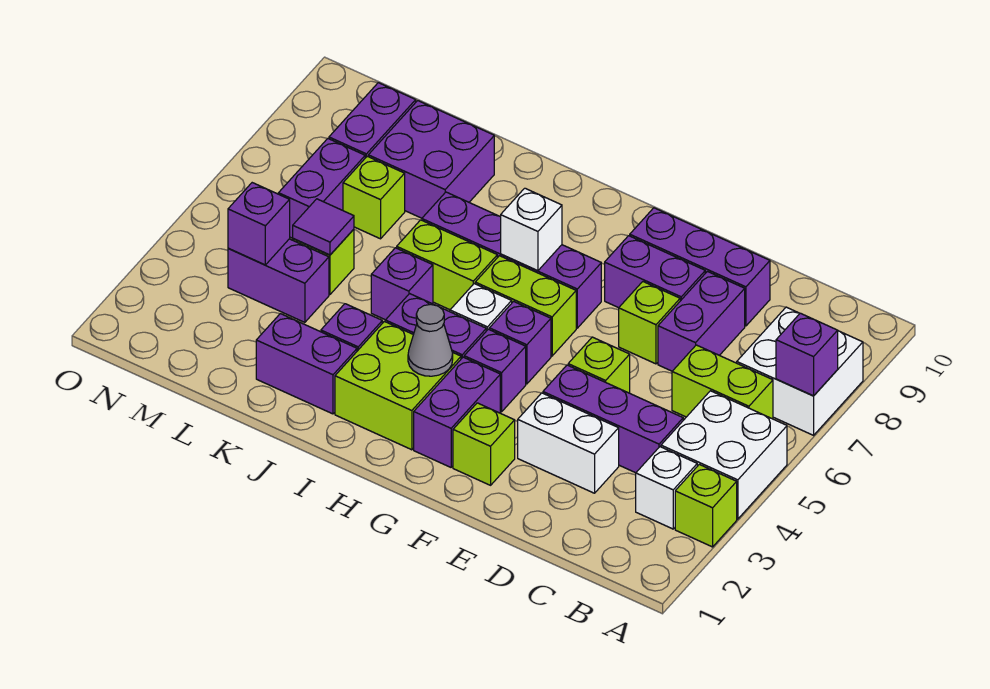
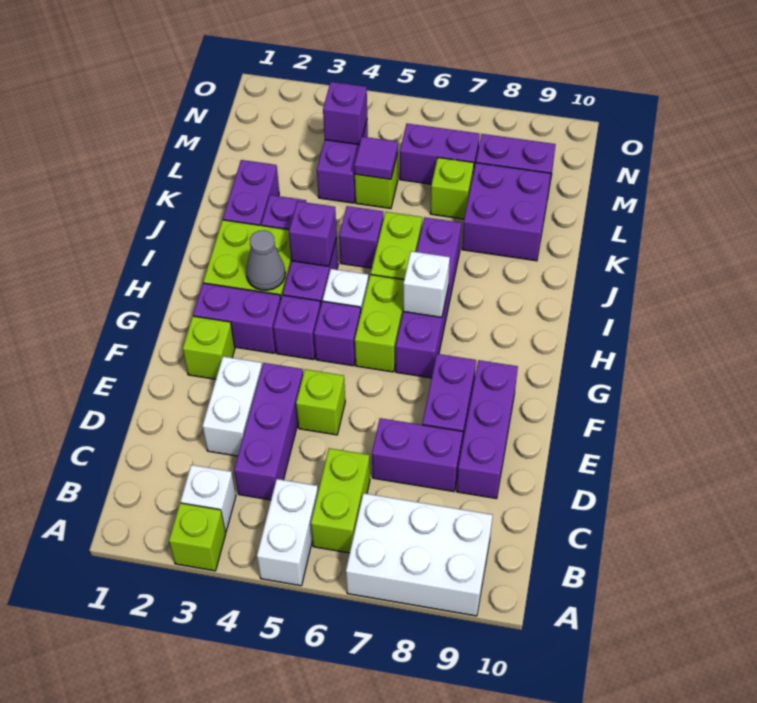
white 2x2 brick [661,391,787,519] -> white 1x2 brick [257,479,318,586]
white 2x2 brick [737,307,863,435] -> white 2x3 brick [346,493,493,616]
purple 1x1 brick [776,313,838,396] -> purple 1x1 brick moved to [289,201,337,266]
lime 1x1 brick [619,282,680,364] -> none

